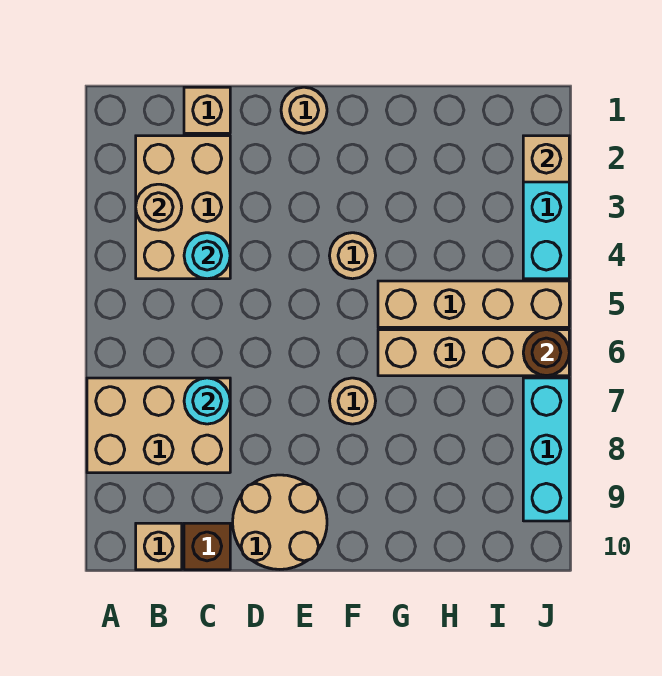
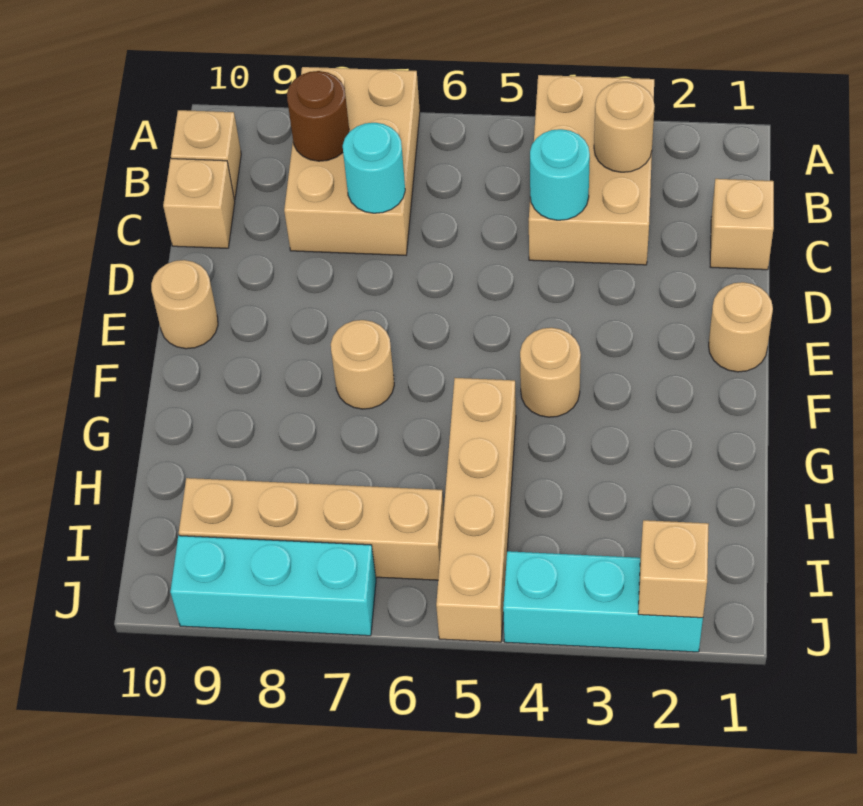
tan 2x3 brick [136,136,230,279] -> tan 2x3 brick turned to [529,75,654,265]
brown 1x1 brick [184,523,230,570] -> tan 1x1 brick [163,159,235,248]
tan 2x2 round brick [233,475,327,569] -> tan 1x1 round brick [151,260,218,349]
tan 1x4 brick [378,330,569,376] -> tan 1x4 brick turned to [179,478,444,580]
brown 1x1 round brick [523,330,569,376] -> brown 1x1 round brick moved to [287,71,349,161]

